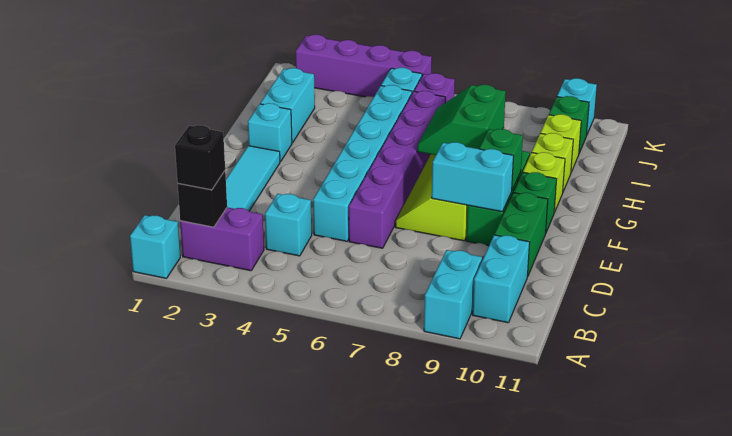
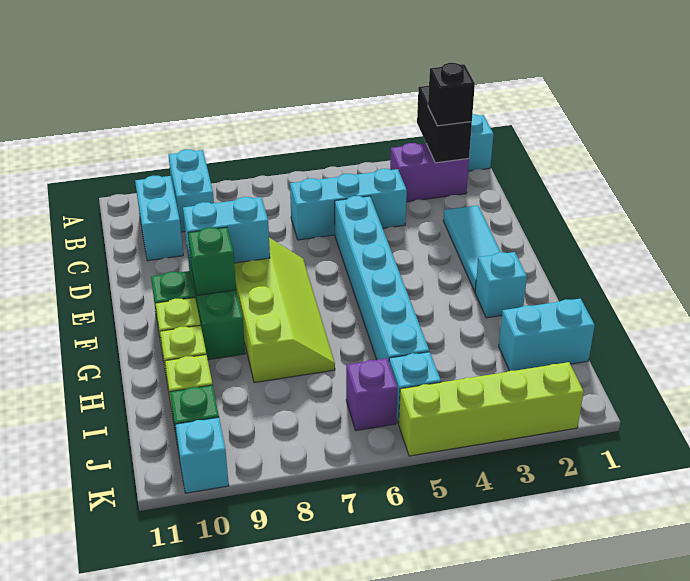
black 1x1 brick [178,171,227,227] -> black 1x2 brick [417,86,472,163]
cyan 1x1 brick [265,194,312,256] -> cyan 1x3 brick [290,169,407,240]
purple 1x6 brick [349,91,445,248] -> none
green 1x2 brick [494,193,548,277] -> none
green 2x2 slope [417,85,506,155] -> none
cyan 1x2 brick [260,68,315,143] -> cyan 1x2 brick turned to [499,299,595,371]
purple 1x4 brick [296,35,432,97] -> lime 1x4 brick [398,362,584,456]

